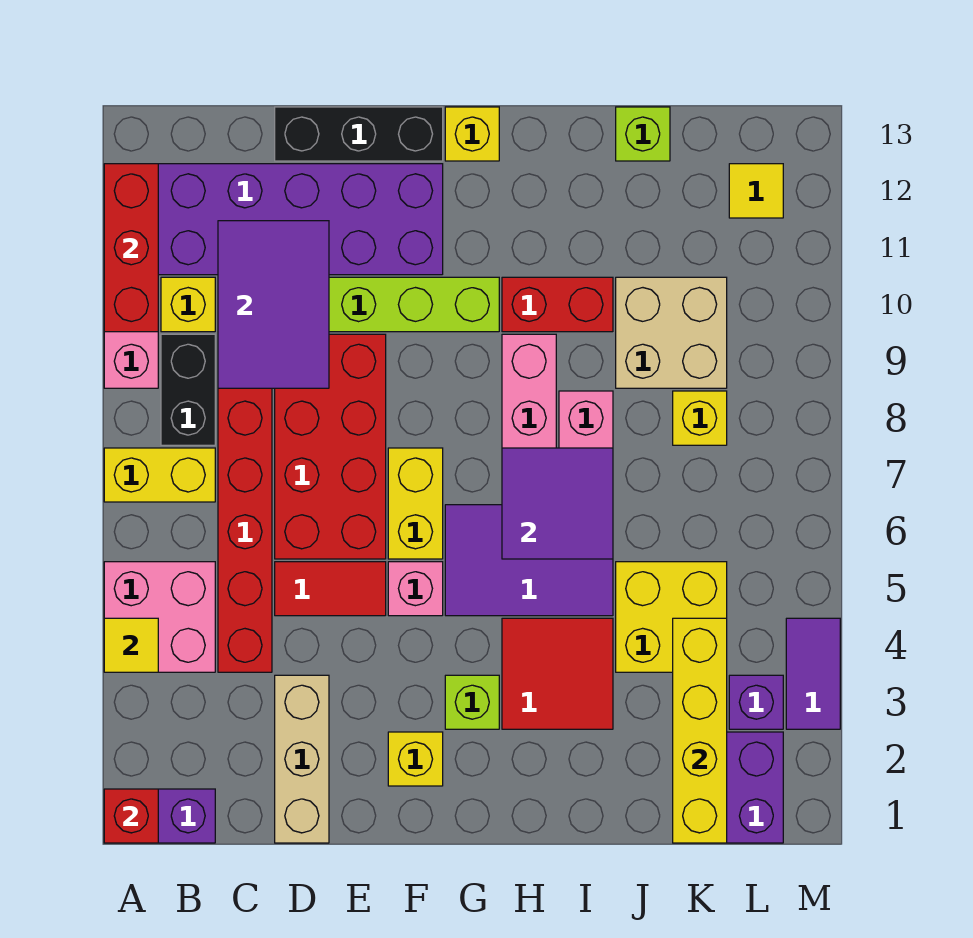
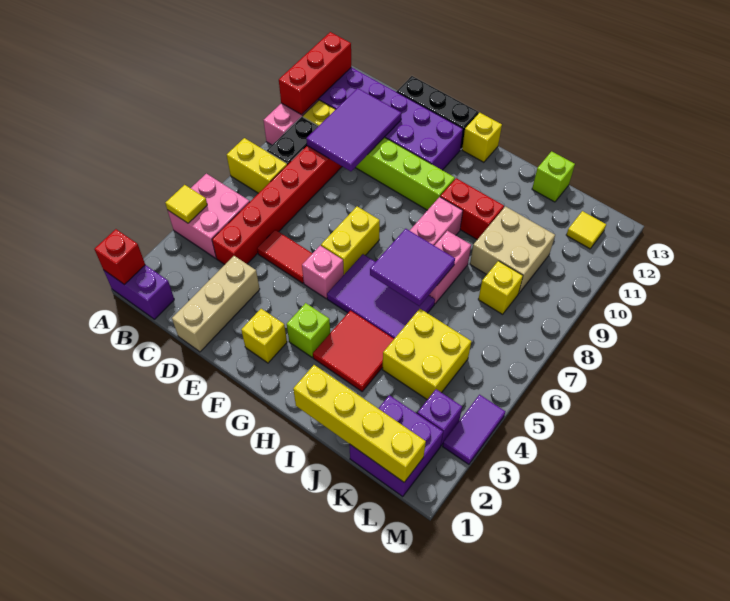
red 2x4 brick [275,334,386,559] -> none
yellow 1x4 brick [673,618,727,843] -> yellow 1x4 brick turned to [293,365,426,482]

